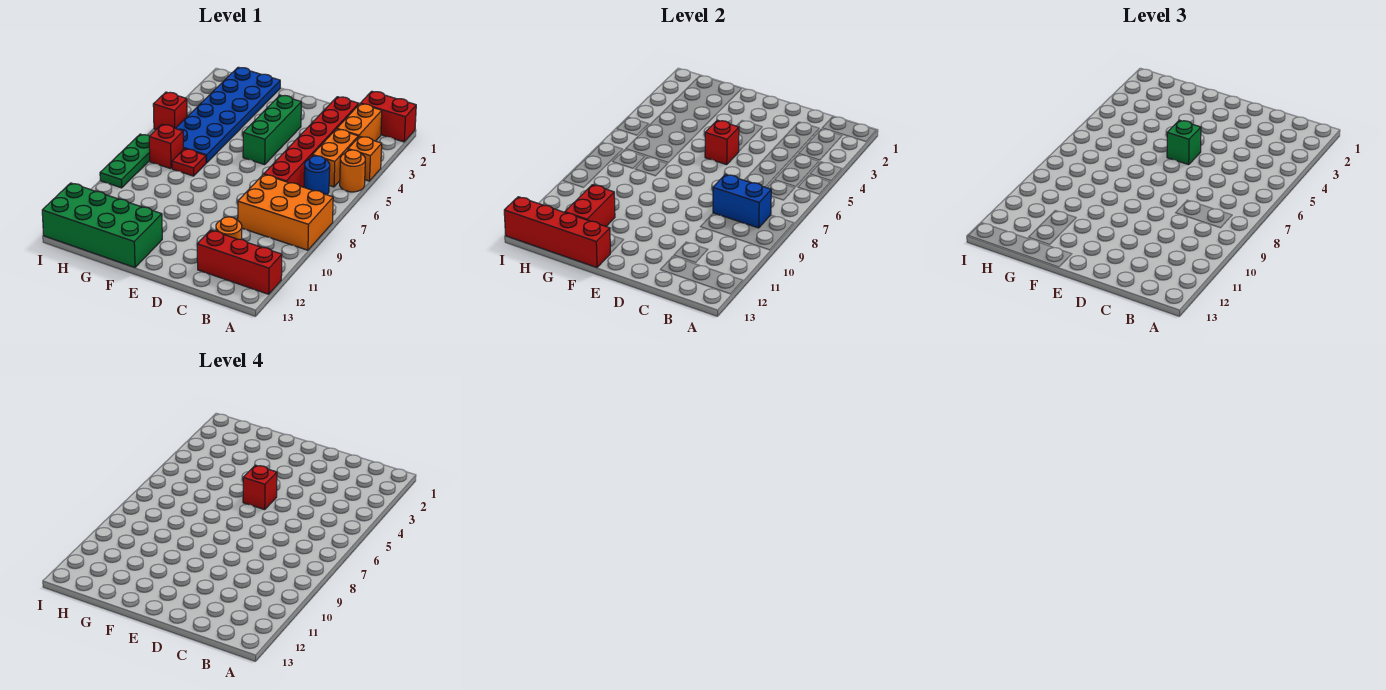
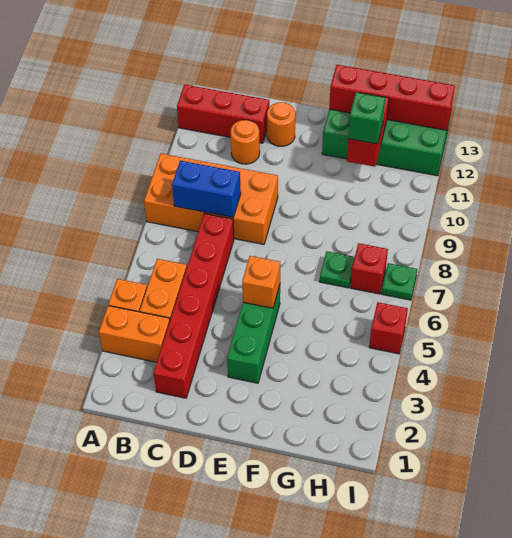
red 1x2 brick [360,91,416,142] -> none
orange 1x1 round brick [340,150,365,192] -> orange 1x1 round brick moved to [267,102,295,146]
orange 2x3 brick [238,174,333,250] -> orange 2x4 brick [144,154,278,244]
orange 1x2 brick [337,104,382,141] -> orange 1x2 brick turned to [99,306,170,362]
blue 1x1 round brick [304,156,330,195] -> none
red 1x1 brick [705,120,739,165] -> orange 1x1 brick [242,256,280,308]
green 1x1 brick [1167,120,1201,165] -> green 1x1 brick moved to [348,92,385,144]
red 1x1 brick [243,465,277,510] -> none
blue 2x6 plate [176,67,280,163] -> none
red 1x1 plate [172,149,206,176] -> green 1x1 plate [320,251,355,288]
green 1x3 plate [100,134,150,188] -> green 1x1 plate [382,263,417,300]

